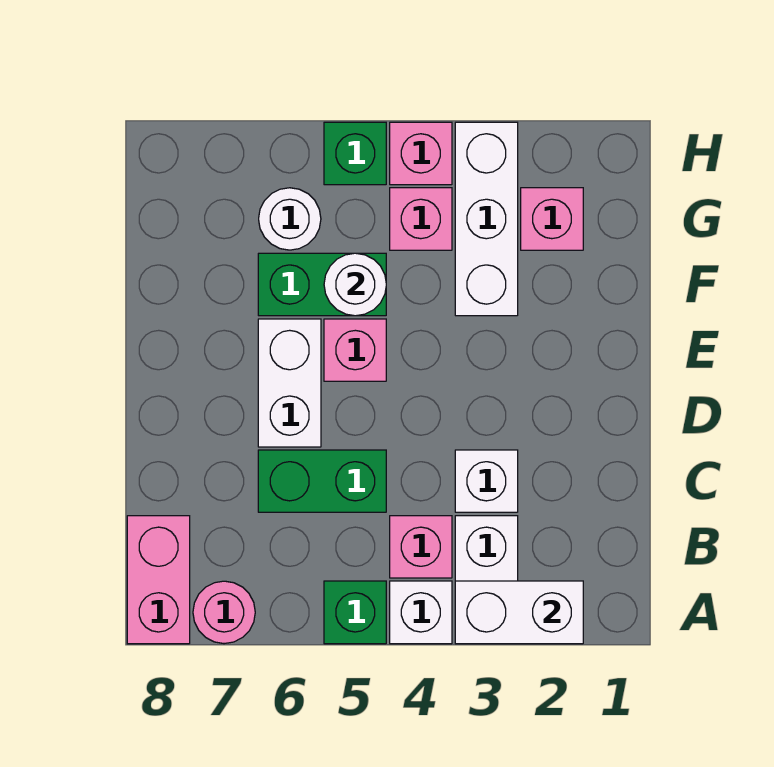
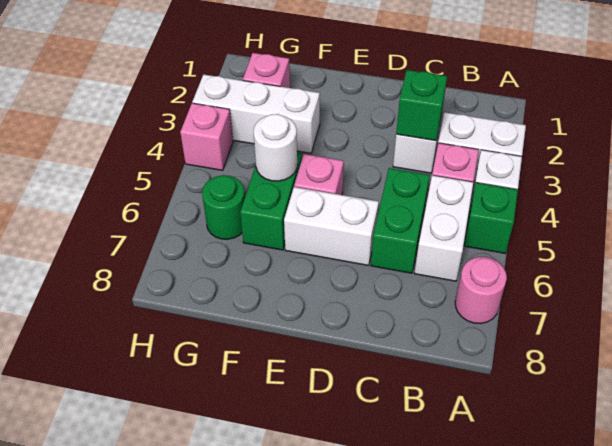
white 1x2 brick [455,581,583,644] -> white 1x2 brick moved to [414,175,474,281]
pink 1x2 brick [127,516,190,644] -> none
pink 1x1 brick [390,188,452,250] -> none
white 1x1 round brick [259,188,321,250] -> green 1x1 round brick [202,175,245,239]
green 1x1 brick [324,122,386,185] -> green 1x1 brick moved to [396,70,447,141]

